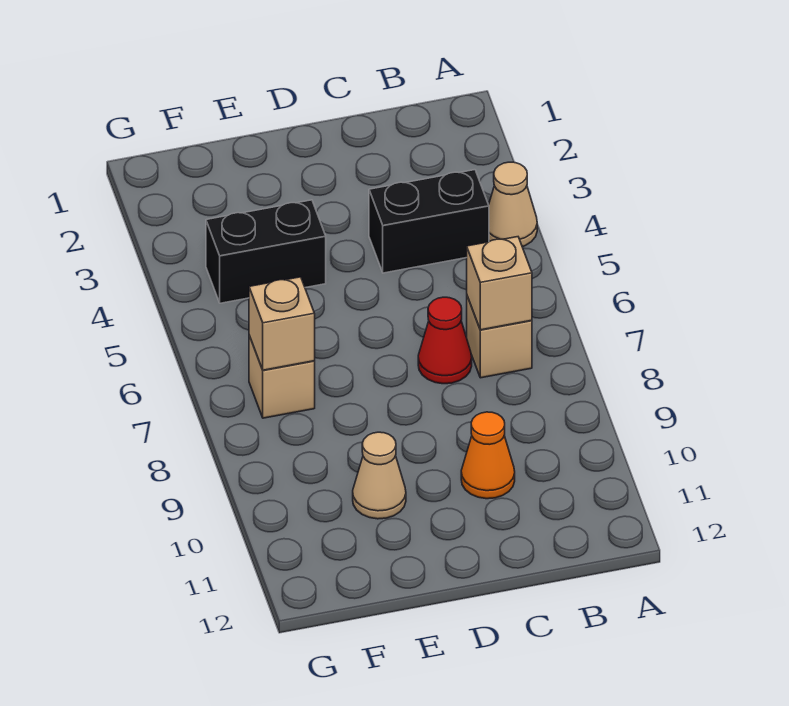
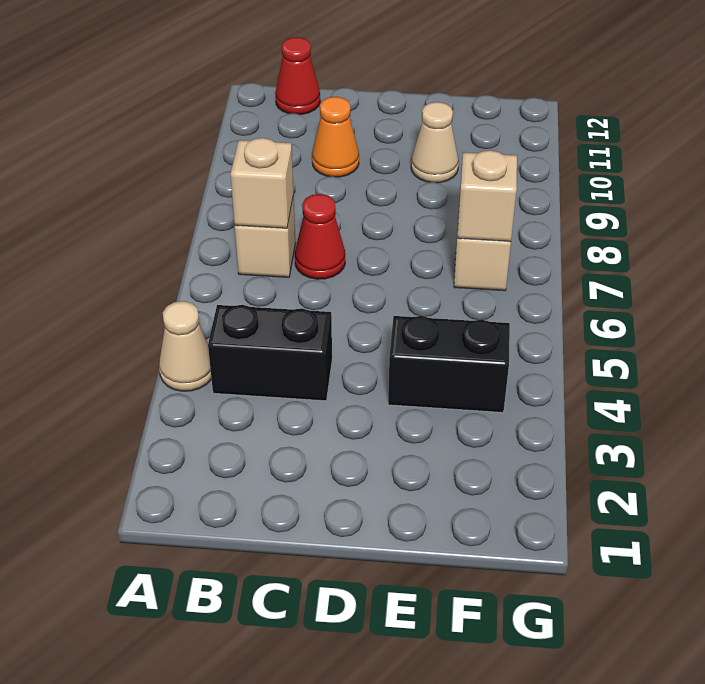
none -> red 1x1 cone [275,37,320,115]

